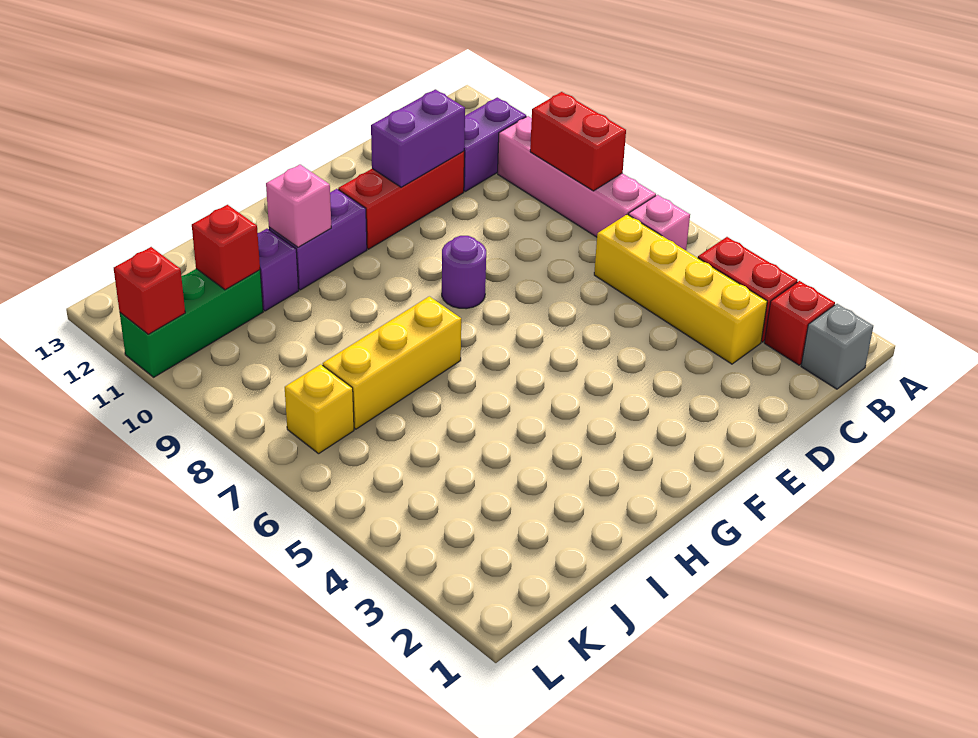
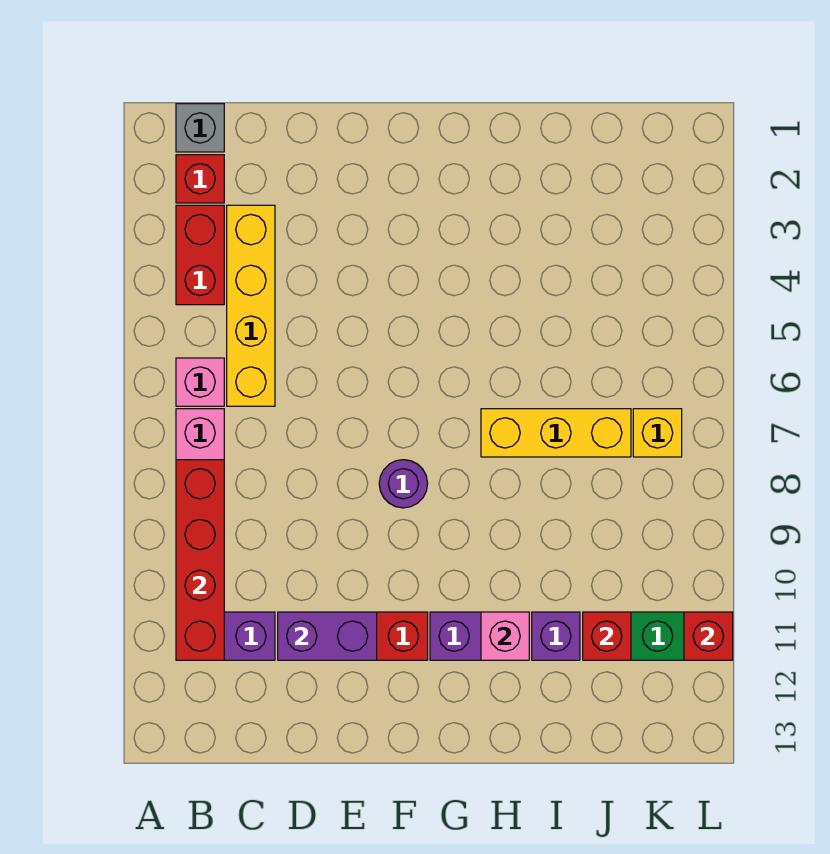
red 1x2 brick [530,92,626,191] -> red 1x4 brick [176,460,224,660]

